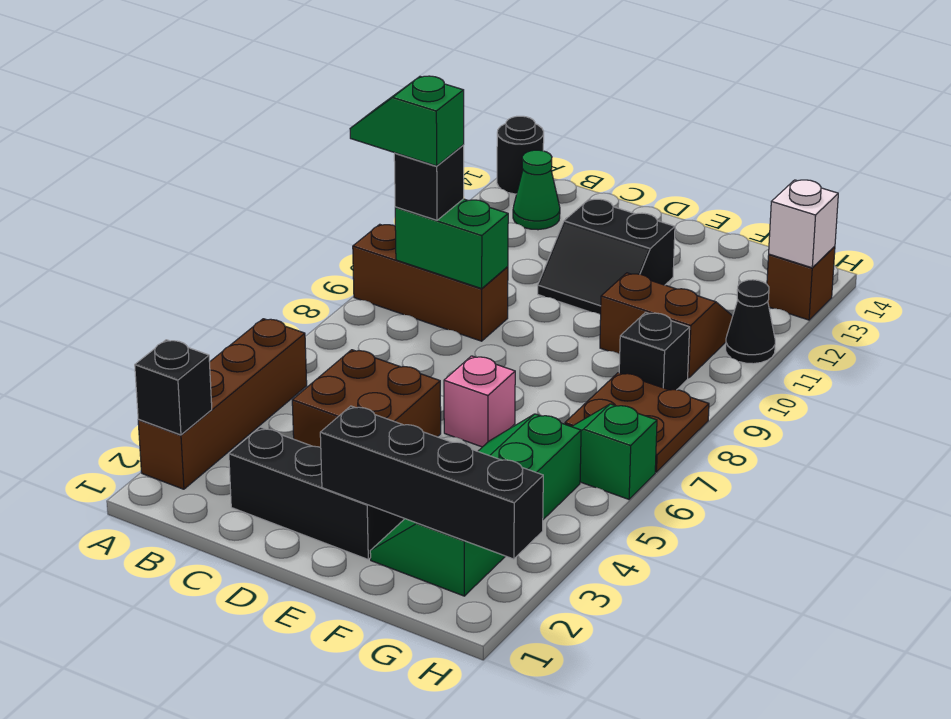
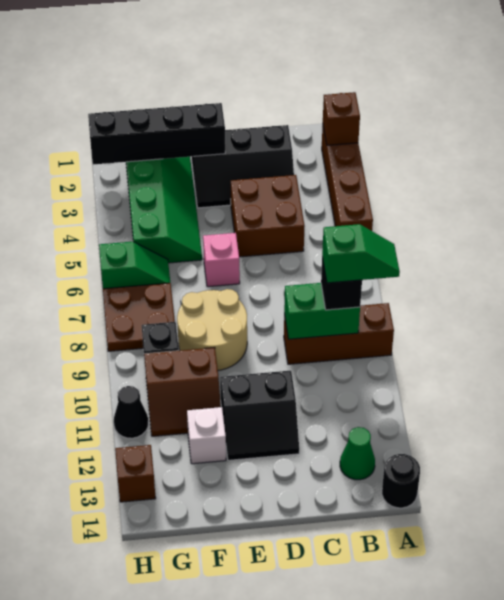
black 1x1 brick [135,340,212,435] -> brown 1x1 brick [323,92,360,145]
black 2x2 slope [538,199,675,315] -> black 2x2 slope turned to [220,371,299,460]
none -> tan 2x2 round brick [177,289,247,370]
white 1x1 brick [769,180,838,268] -> white 1x1 brick moved to [187,407,226,464]

